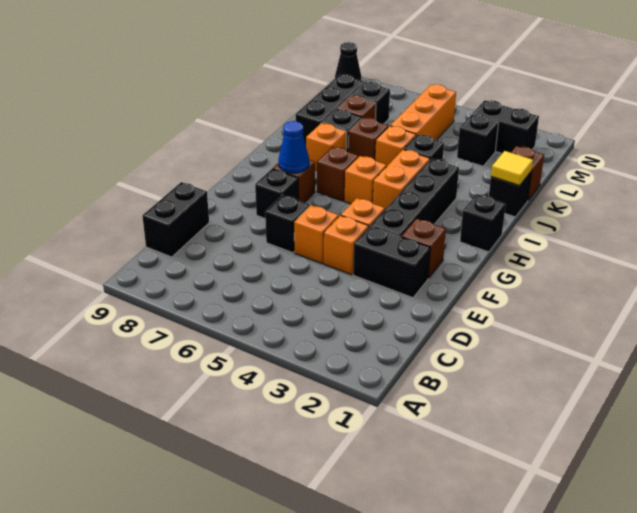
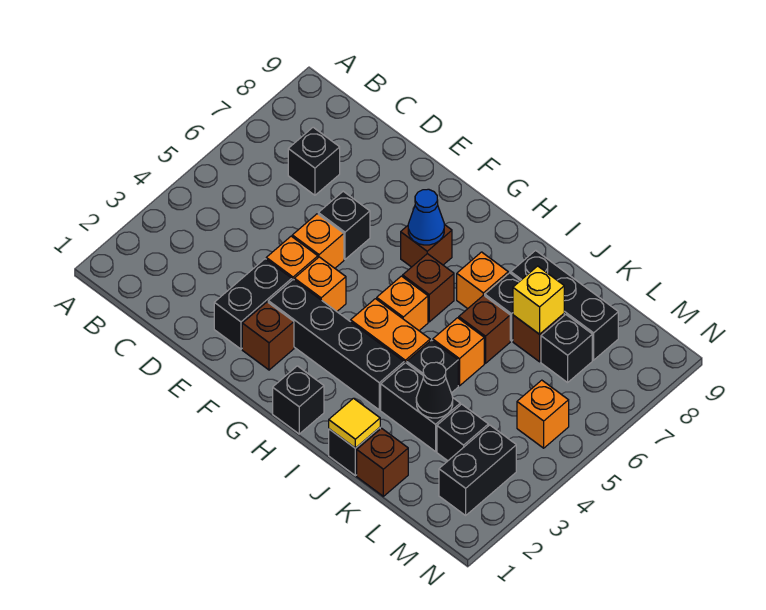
black 1x2 brick [142,182,209,257] -> black 1x2 brick moved to [381,362,460,452]
black 1x1 brick [255,169,299,218] -> black 1x1 brick moved to [288,127,340,195]
orange 1x3 brick [390,84,456,140] -> orange 1x1 brick [517,380,569,448]
none -> yellow 1x1 brick [513,266,564,334]
black 1x1 cone [335,42,361,81] -> black 1x1 cone moved to [416,362,453,418]

